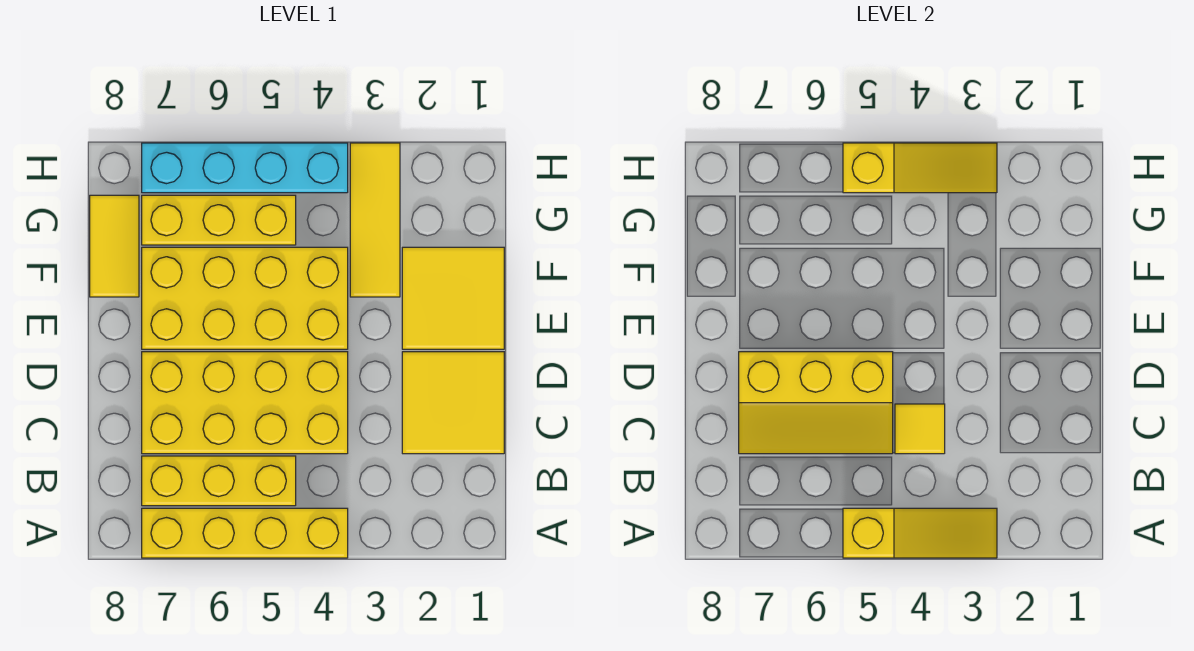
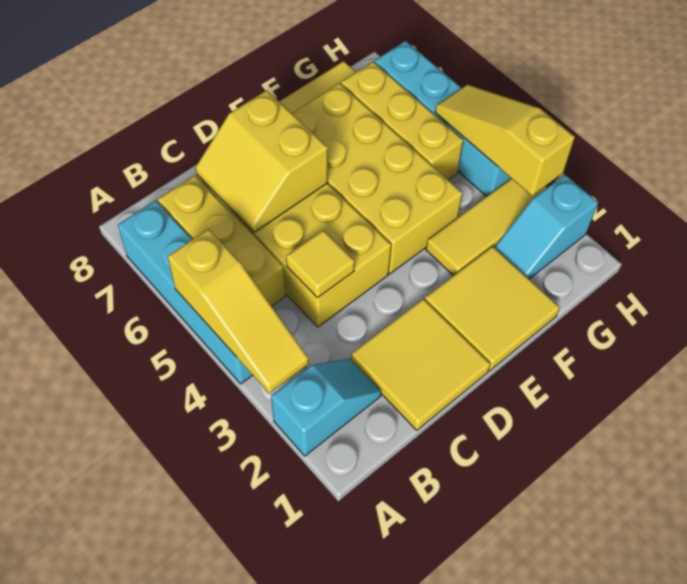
none -> cyan 1x2 slope [271,359,381,456]
yellow 1x4 brick [142,508,348,558] -> cyan 1x4 brick [118,200,252,384]
yellow 2x3 slope [739,352,893,454] -> yellow 2x2 slope [196,90,328,233]
none -> cyan 1x2 slope [494,175,598,279]
yellow 1x3 slope [843,143,997,193] -> yellow 1x3 slope turned to [435,85,575,196]

